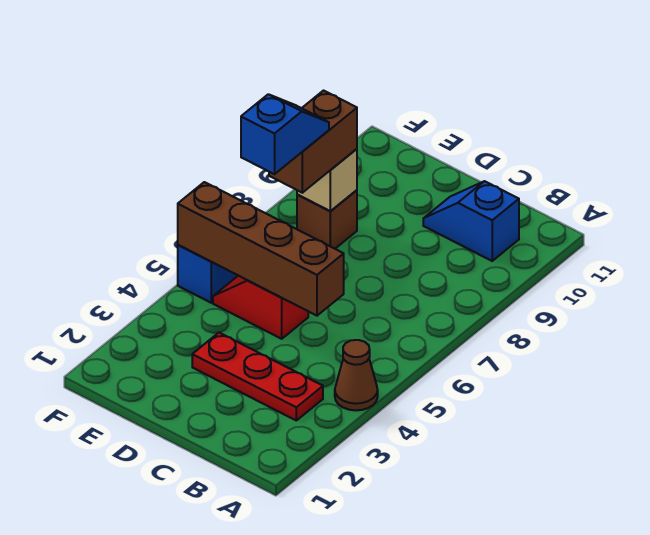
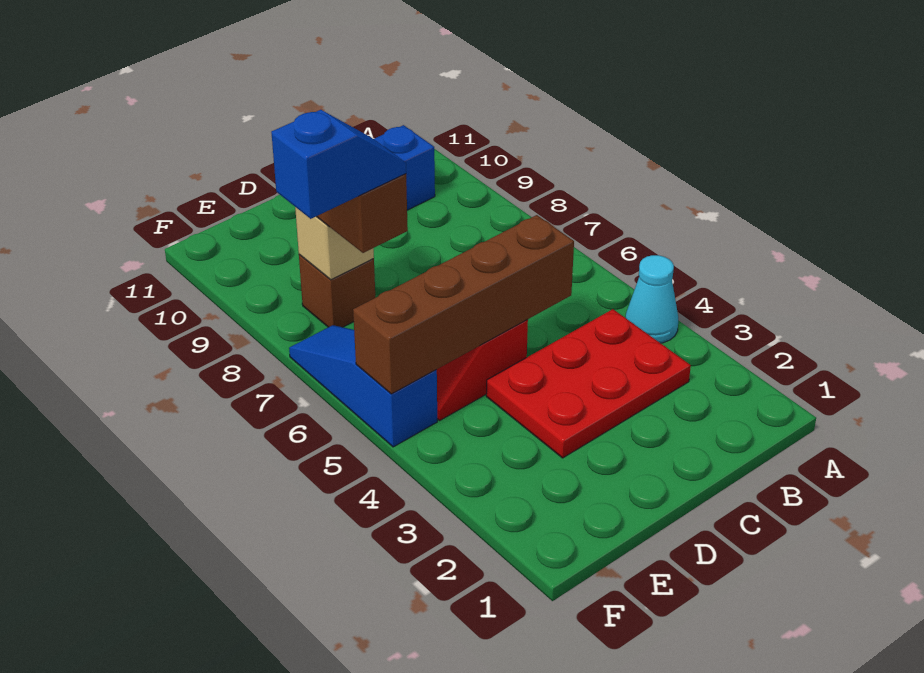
brown 1x1 cone [335,340,378,410] -> cyan 1x1 cone [626,255,678,343]
red 1x3 plate [192,333,323,420] -> red 2x3 plate [486,309,691,458]
blue 1x2 slope [241,94,329,174] -> blue 1x2 slope turned to [271,110,406,219]

